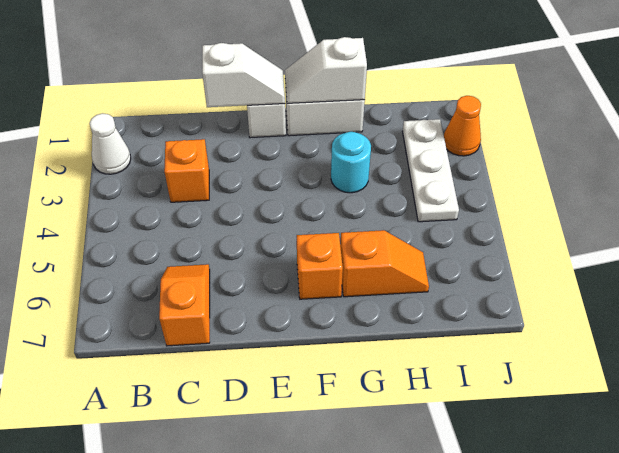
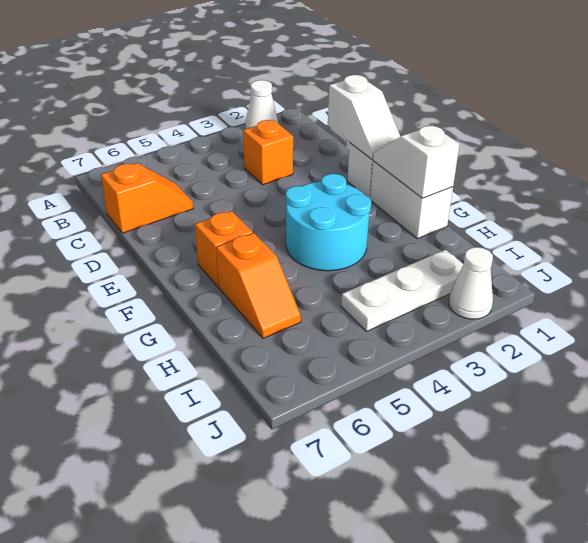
cyan 1x1 round brick [331,132,371,193] -> cyan 2x2 round brick [286,174,371,271]
orange 1x1 cone [444,96,481,156] -> white 1x1 cone [449,247,493,319]

